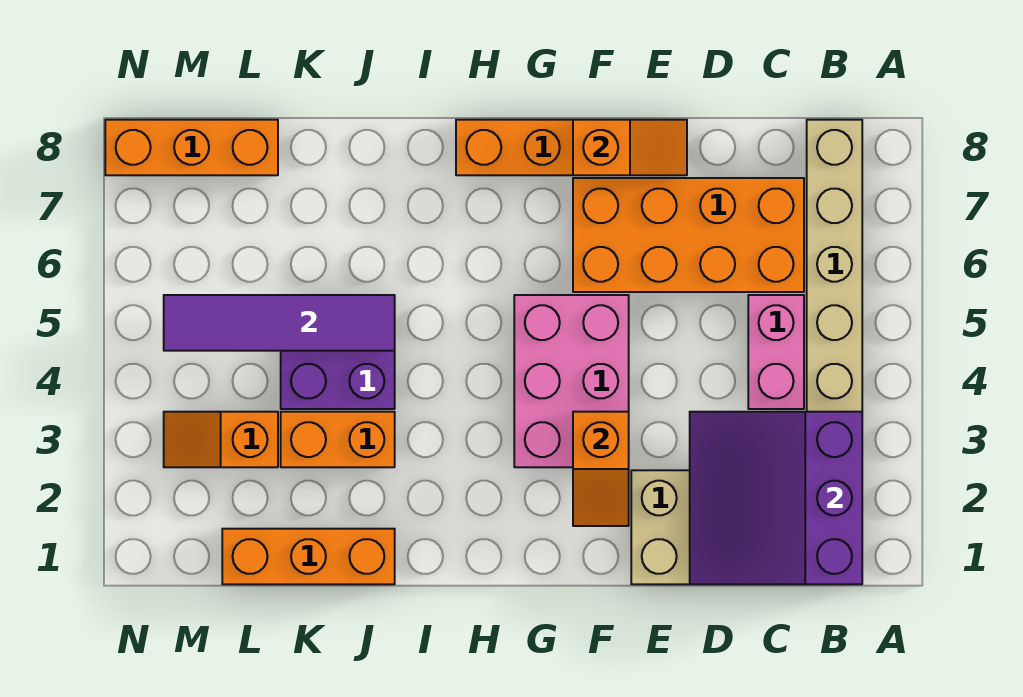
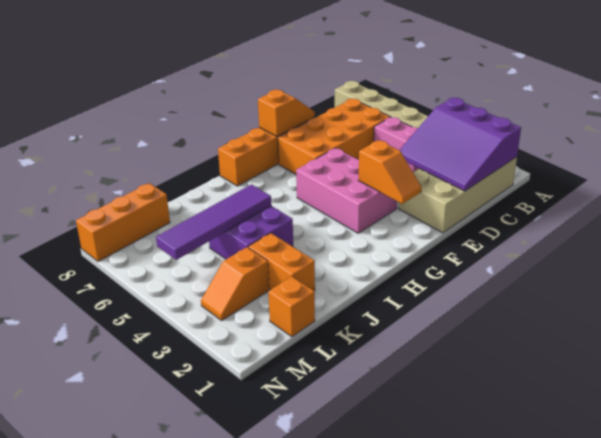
orange 1x3 brick [222,529,395,584] -> orange 1x1 brick [268,277,315,337]
orange 1x2 brick [281,412,395,467] -> orange 1x2 brick turned to [248,233,315,290]

